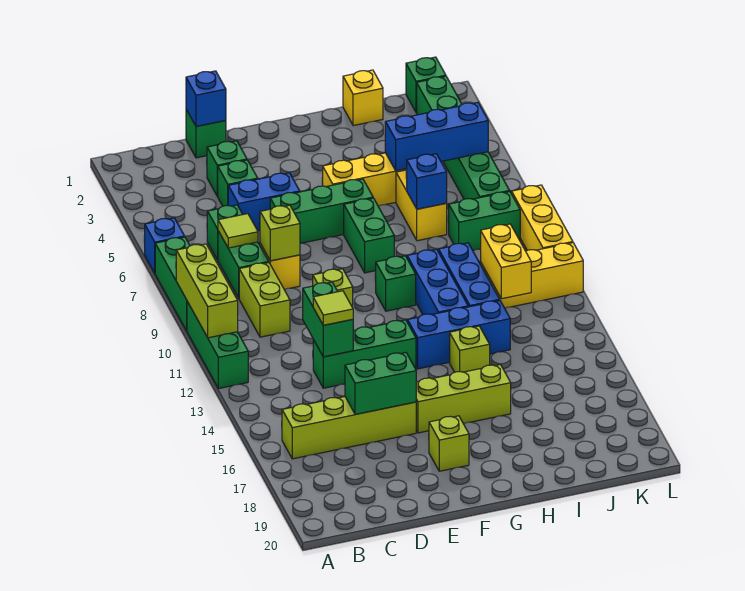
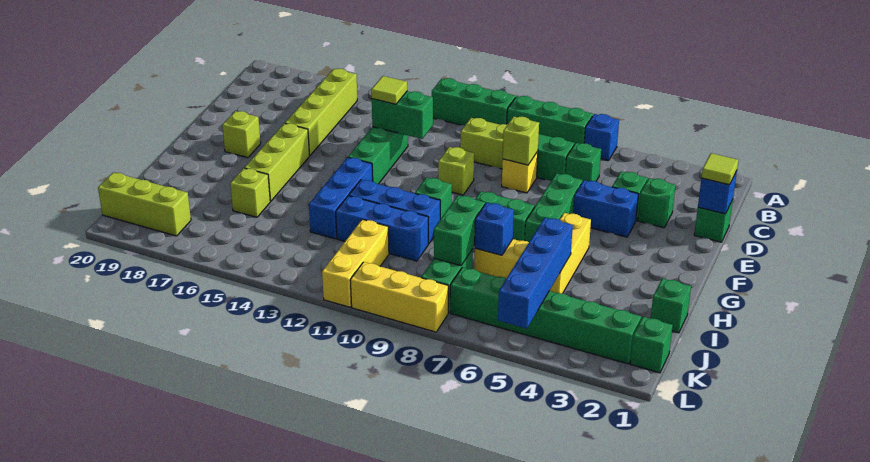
lime 1x3 brick [176,244,238,338] -> lime 1x3 brick moved to [98,172,191,236]
lime 1x1 tile [218,214,258,248] -> lime 1x1 tile moved to [702,153,738,185]
blue 1x2 brick [228,173,300,231] -> blue 1x2 brick turned to [573,180,638,237]
green 1x2 brick [345,353,416,414] -> green 1x2 brick moved to [434,195,485,266]
lime 1x1 brick [450,326,490,372] -> lime 1x1 brick moved to [230,168,270,217]
yellow 1x1 brick [343,70,383,126] -> green 1x1 brick [651,278,691,333]
blue 1x3 brick [385,102,488,171] -> blue 1x4 brick [498,218,573,329]
yellow 1x2 brick [481,224,531,299] -> none

